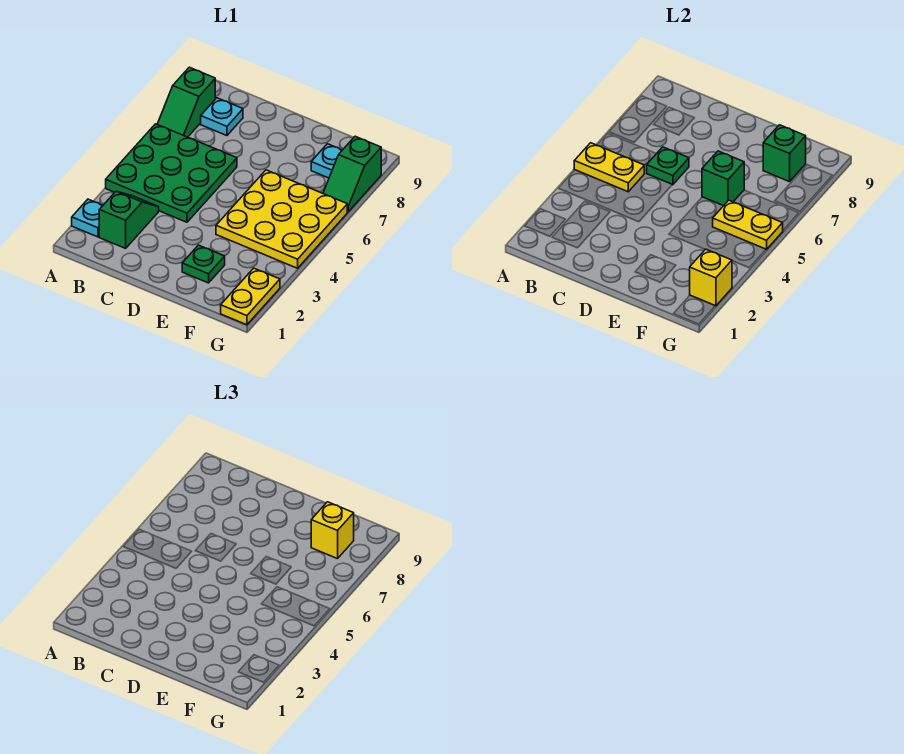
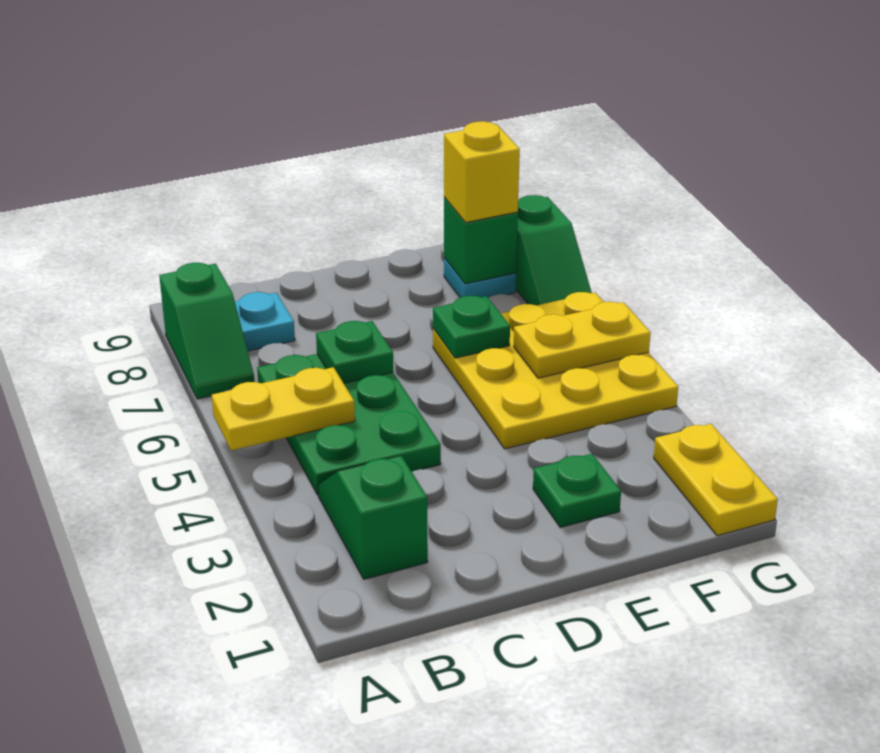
cyan 1x1 plate [72,199,103,237] -> none
green 3x3 plate [106,124,237,222] -> green 2x3 plate [257,354,441,495]
green 1x1 brick [702,151,744,206] -> green 1x1 plate [433,296,510,358]
yellow 1x1 brick [690,249,732,306] -> none

